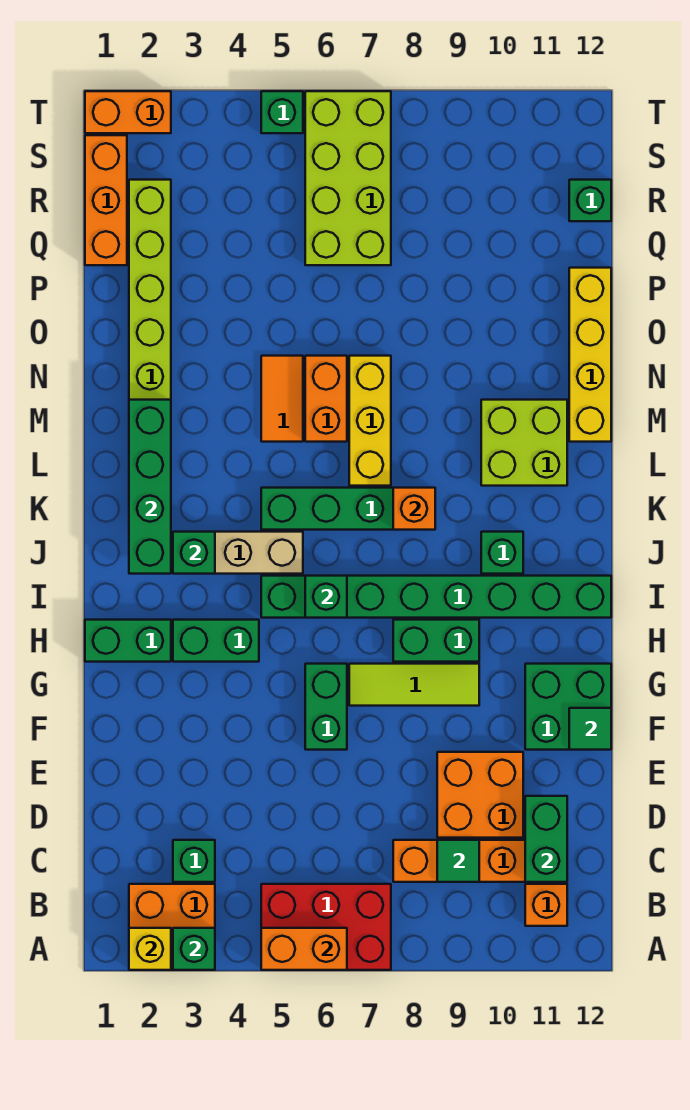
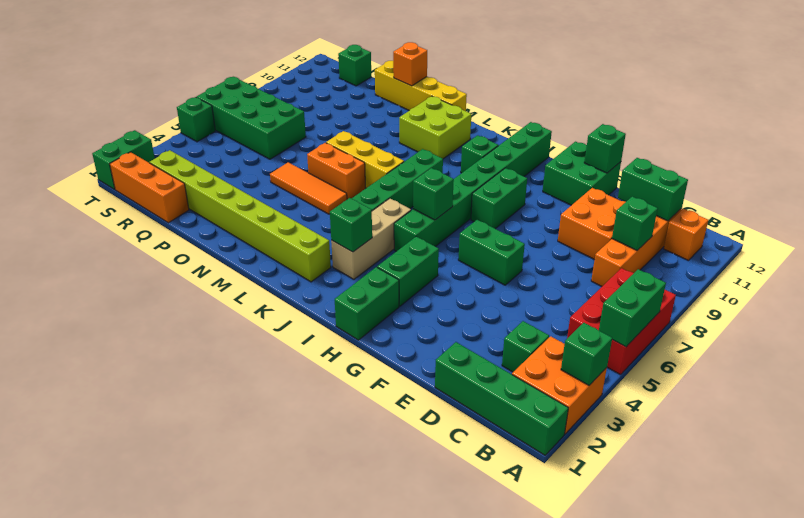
yellow 1x1 brick [129,928,171,970] -> none
orange 1x2 brick [261,928,347,970] -> green 1x2 brick [599,269,666,347]
green 1x1 tile [437,840,479,882] -> green 1x1 brick [612,197,658,250]
green 1x1 tile [569,708,611,750] -> green 1x1 brick [584,124,626,173]
lime 1x3 tile [349,664,479,706] -> none
green 1x4 brick [129,400,171,574] -> green 1x4 brick moved to [435,342,568,455]
orange 1x1 brick [393,488,435,530] -> orange 1x1 brick moved to [393,42,427,86]
orange 1x2 tile [261,356,303,442] -> orange 1x3 tile [270,162,347,214]
lime 2x4 brick [305,91,391,265] -> green 2x4 brick [196,77,306,159]
orange 1x2 brick [85,91,171,133] -> green 1x2 brick [92,130,155,189]

